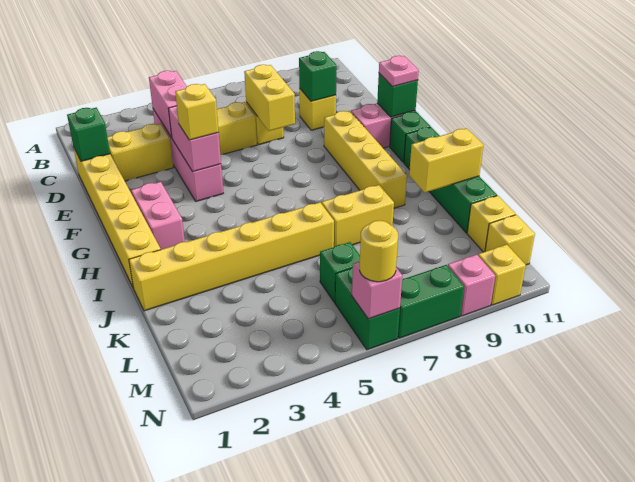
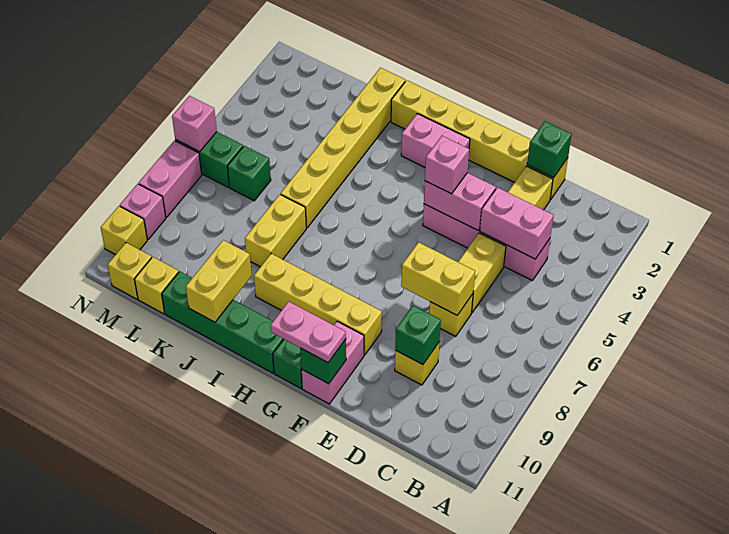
yellow 1x1 brick [175,84,219,140] -> pink 1x1 brick [425,136,469,194]
pink 1x1 plate [379,56,419,87] -> pink 1x2 plate [271,302,346,363]
yellow 1x1 round brick [360,220,398,282] -> none
green 1x2 brick [398,265,464,338] -> pink 1x2 brick [139,141,202,217]

